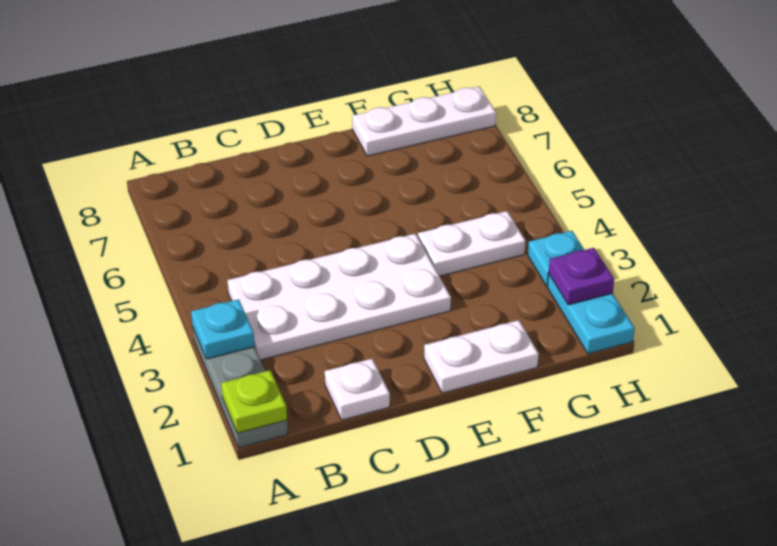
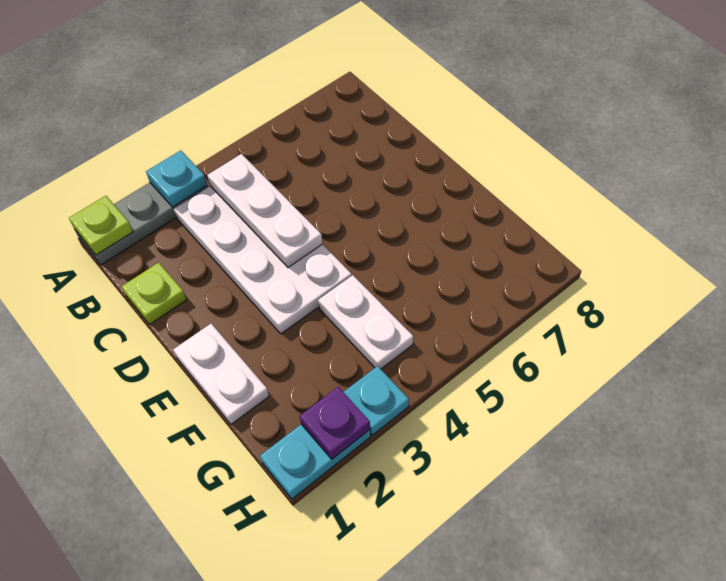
white 1x1 plate [325,359,390,420] -> lime 1x1 plate [122,262,186,325]
white 1x3 plate [352,86,496,156] -> white 1x3 plate moved to [207,154,322,267]

